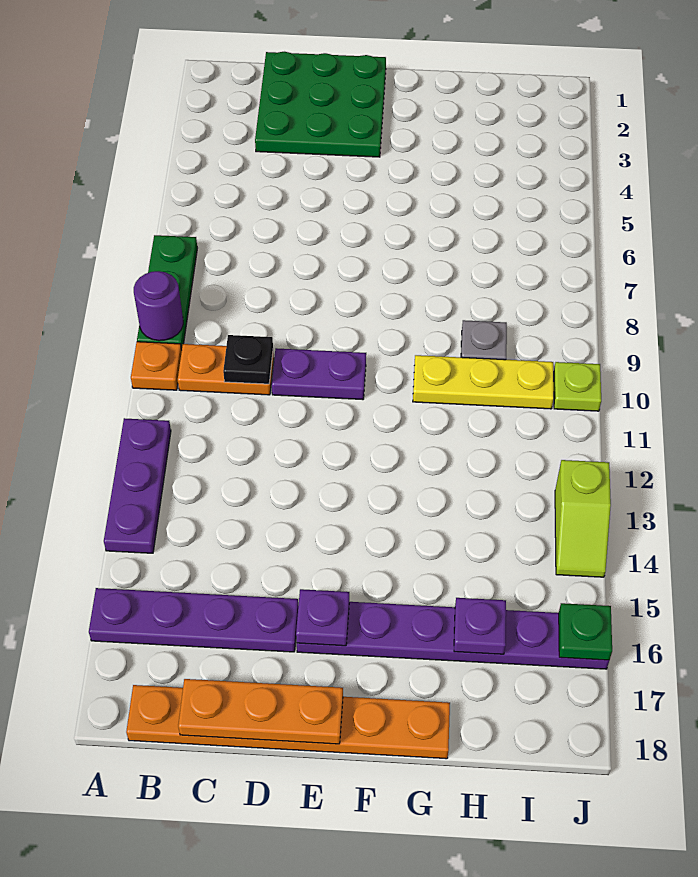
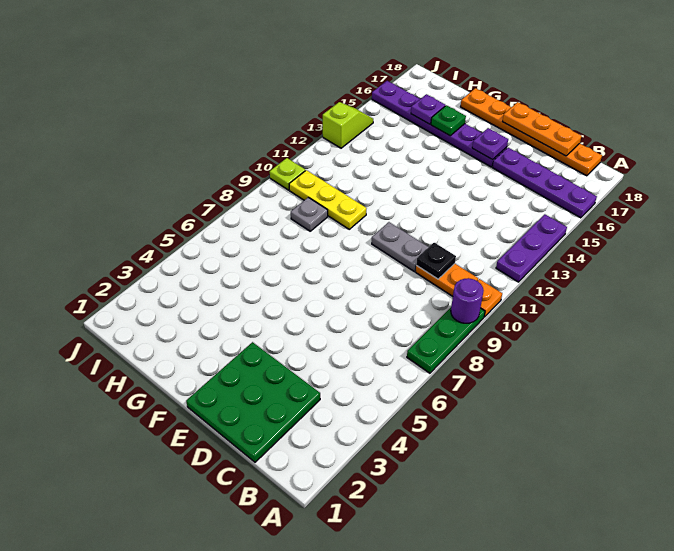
purple 1x2 plate [272,348,366,400] -> grey 1x2 plate [372,222,428,272]
green 1x1 plate [559,603,612,660] -> green 1x1 plate moved to [431,105,466,136]

